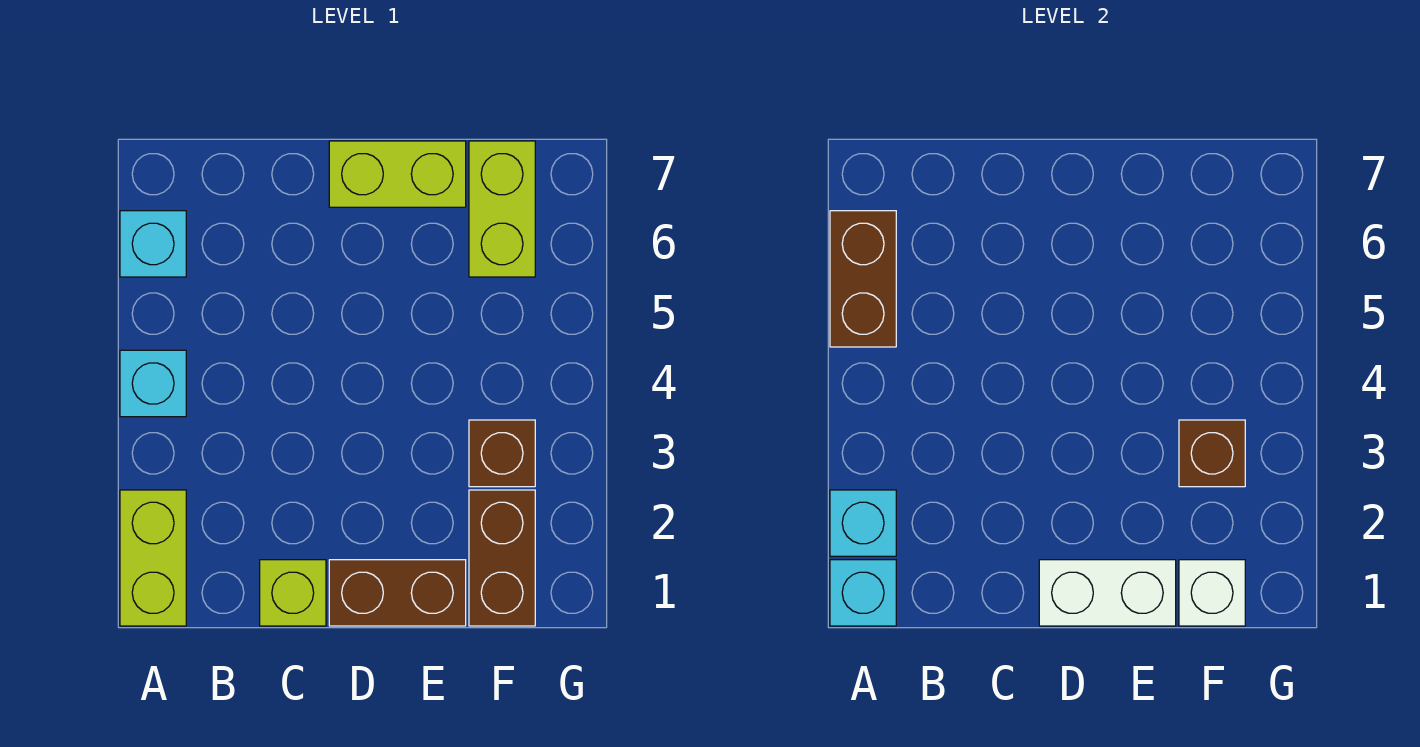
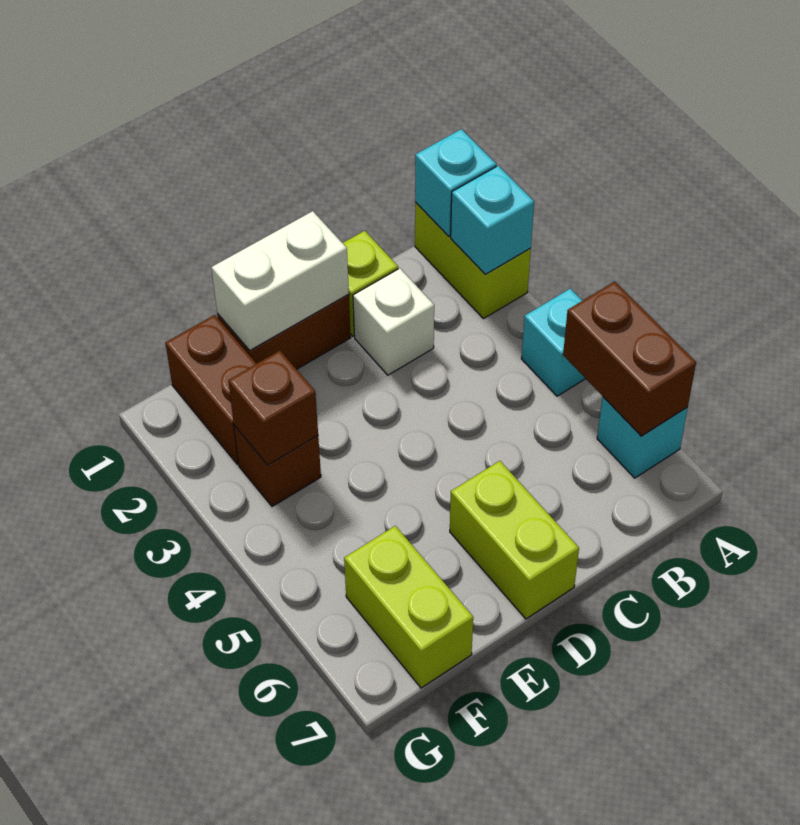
lime 1x2 brick [329,141,466,207] -> lime 1x2 brick turned to [450,461,579,619]
white 1x1 brick [1179,560,1245,626] -> white 1x1 brick moved to [353,268,434,375]

